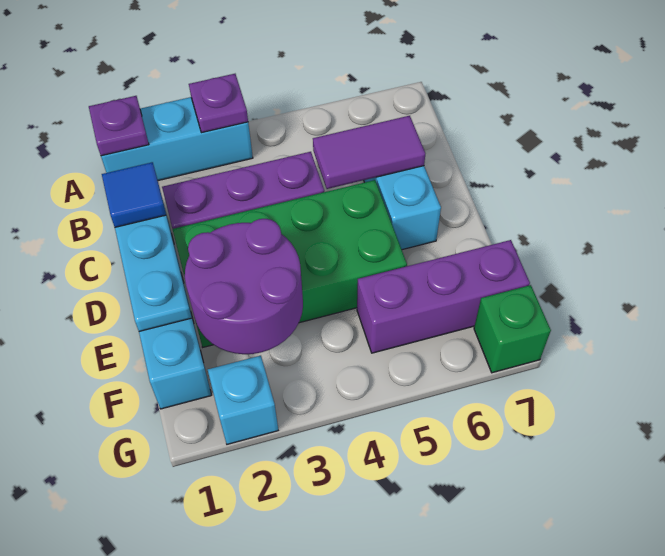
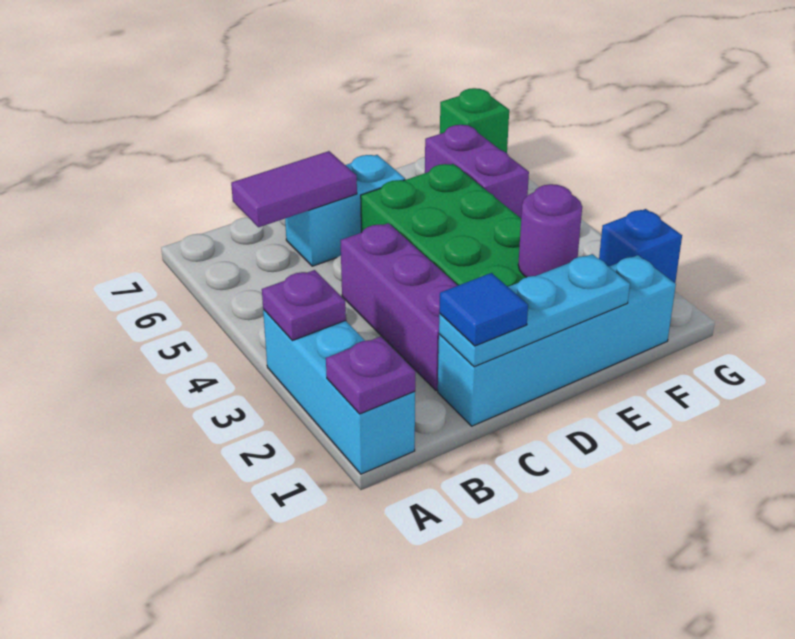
purple 1x2 tile [313,116,425,189] -> purple 1x2 tile turned to [231,151,357,227]
purple 2x2 round brick [185,219,303,354] -> purple 1x1 round brick [518,184,582,277]
purple 1x3 brick [357,240,530,353] -> purple 1x2 brick [425,125,529,218]
cyan 1x1 brick [208,356,278,444] -> blue 1x1 brick [599,209,682,283]

